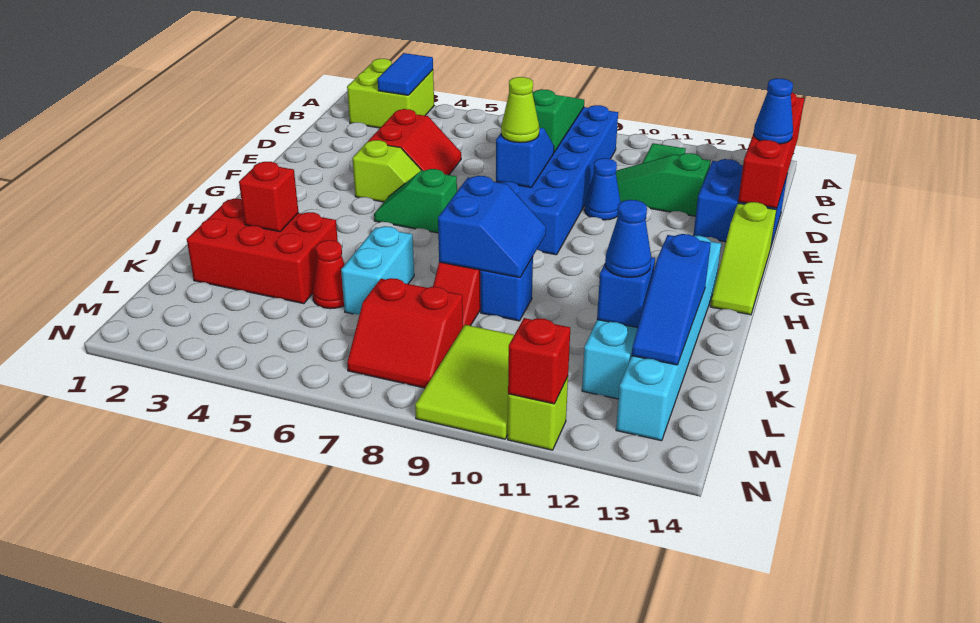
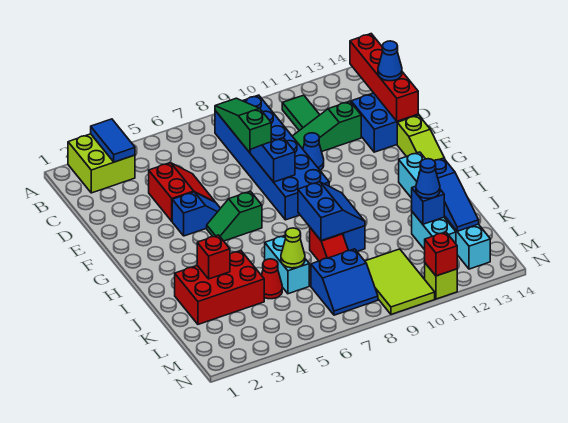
lime 1x2 slope [353,140,421,202] -> blue 1x2 slope [172,192,220,236]
lime 1x1 cone [501,77,539,143] -> lime 1x1 cone moved to [281,228,305,268]
red 2x2 slope [347,278,463,388] -> blue 2x2 slope [311,249,378,315]

